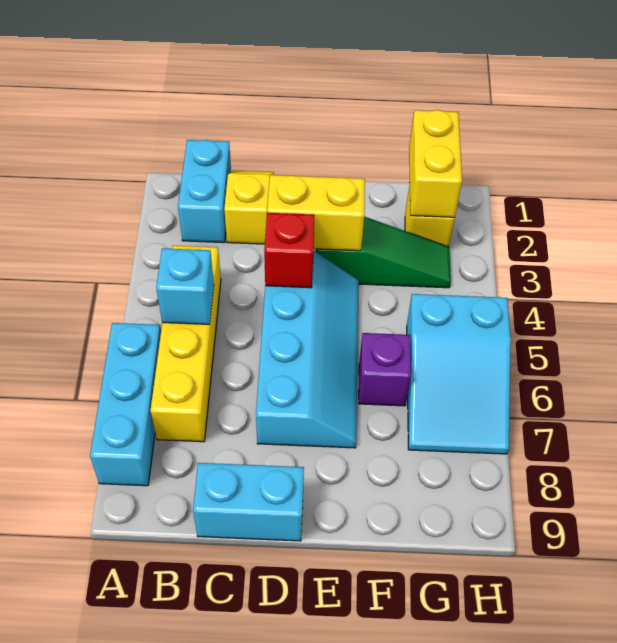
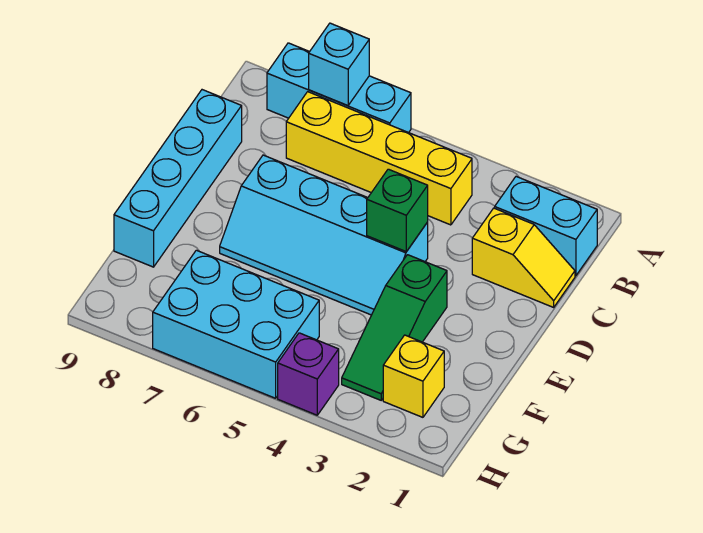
cyan 1x1 brick [156,248,214,324] -> cyan 1x1 brick moved to [309,23,369,105]
cyan 1x2 brick [193,463,304,541] -> cyan 1x4 brick [114,90,242,267]
yellow 1x2 brick [267,175,365,251] -> none
red 1x1 brick [264,213,315,288] -> green 1x1 brick [367,169,428,252]
purple 1x1 brick [359,333,411,406] -> purple 1x1 brick moved to [278,333,339,415]
yellow 1x2 brick [409,110,462,218] -> none
cyan 2x3 slope [407,294,511,454] -> cyan 2x3 brick [153,250,319,398]

